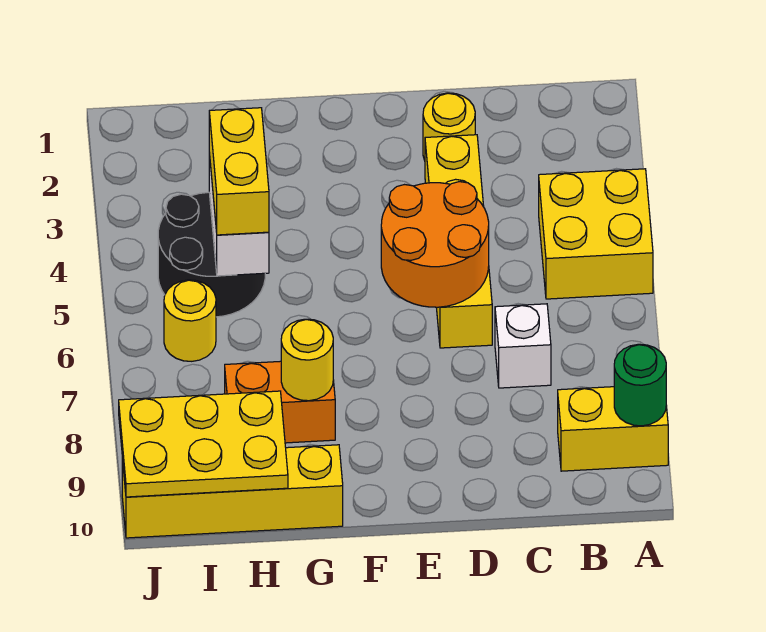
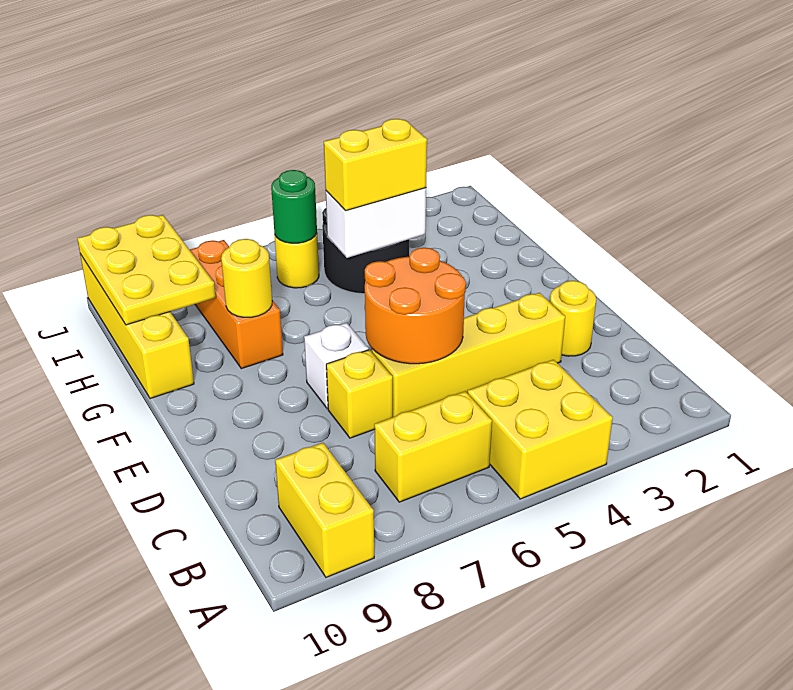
green 1x1 round brick [614,344,666,426] -> green 1x1 round brick moved to [271,170,317,243]
none -> yellow 1x2 brick [374,391,492,502]
white 1x1 brick [495,304,551,388] -> white 1x1 brick moved to [304,323,369,409]
none -> yellow 1x1 brick [326,350,393,438]
orange 1x2 brick [225,361,335,443] -> orange 1x3 brick [190,240,283,369]

